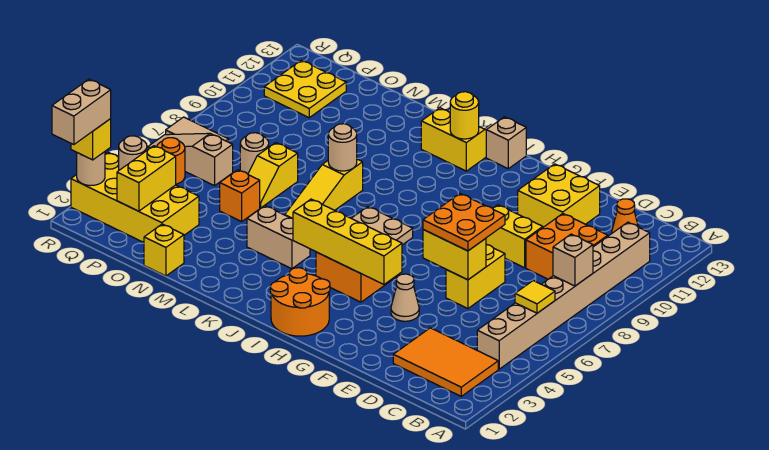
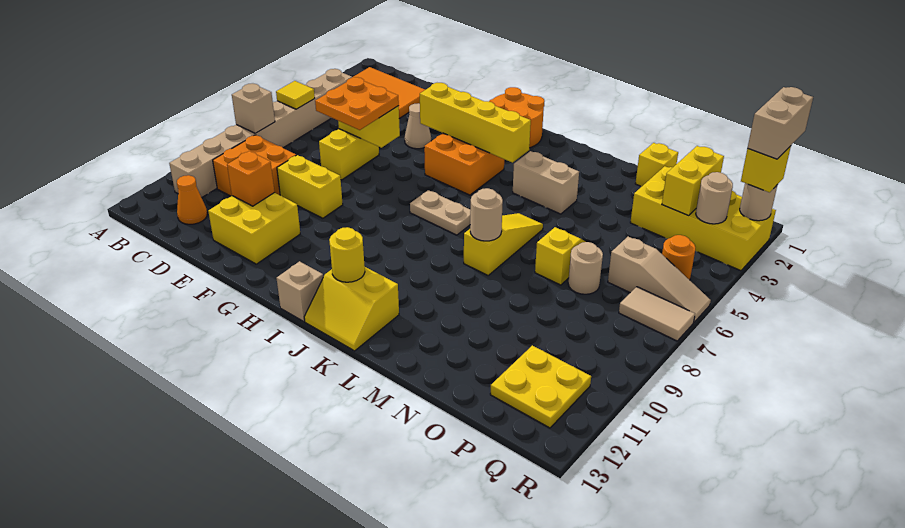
orange 1x1 brick [220,170,260,222] -> orange 1x1 brick moved to [227,151,274,206]

